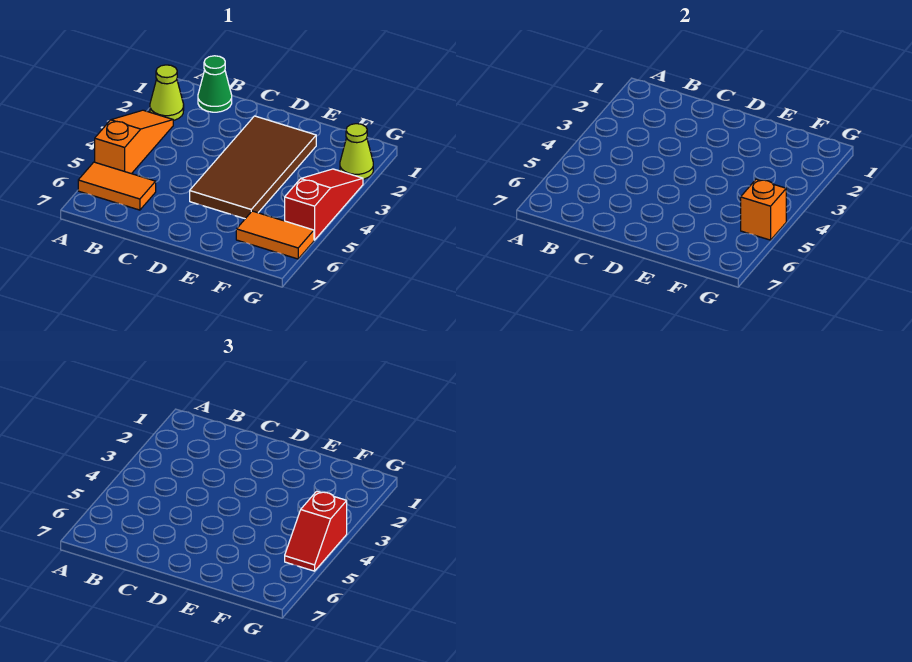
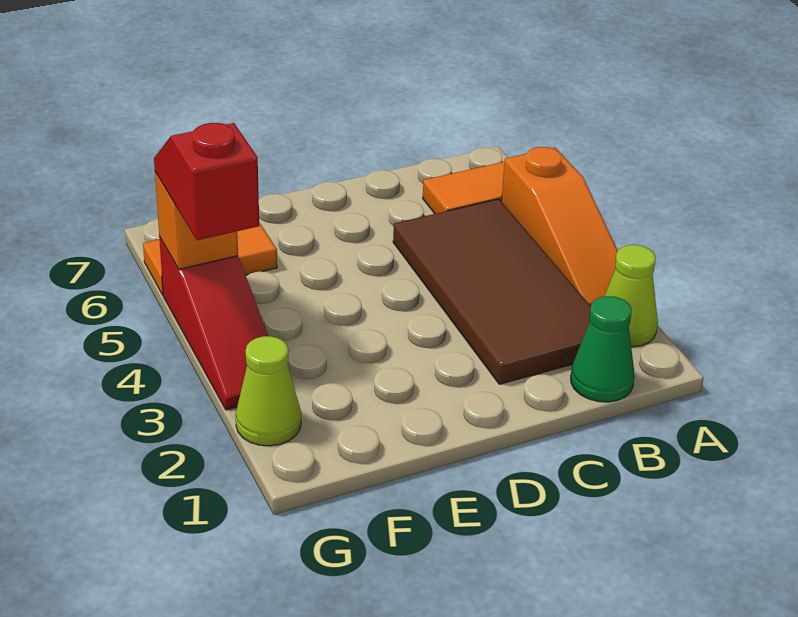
brown 2x4 tile [190,116,316,219] -> brown 2x4 tile moved to [393,199,591,384]

